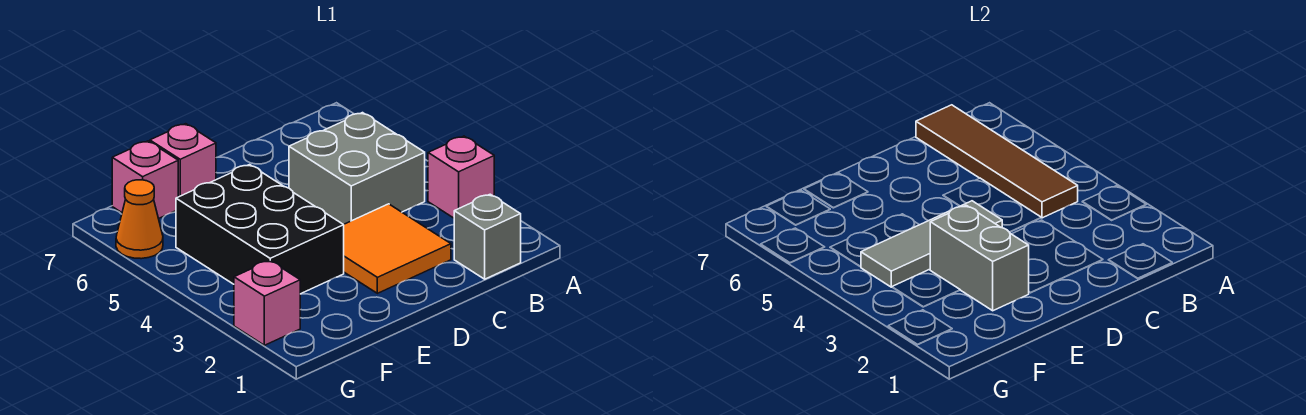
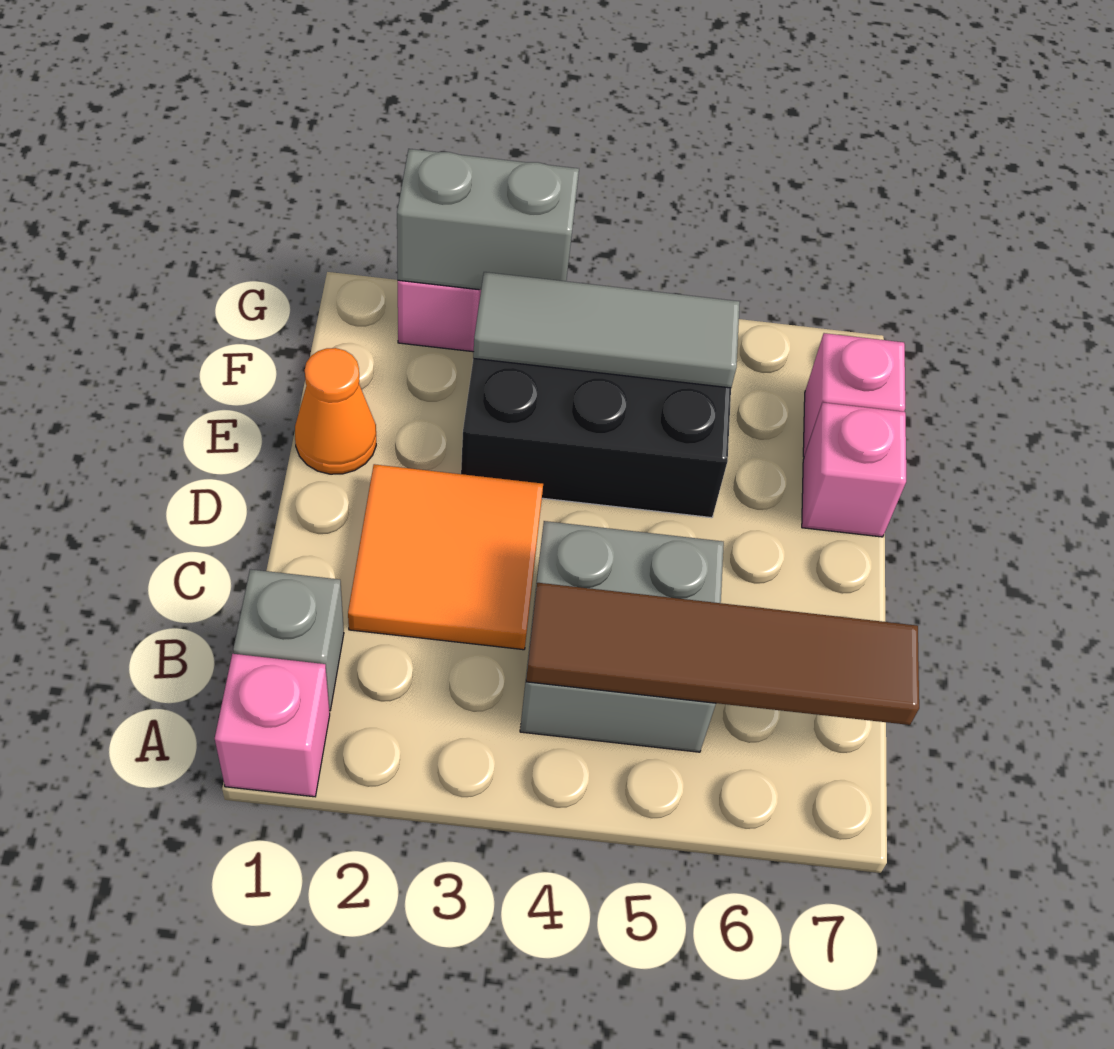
pink 1x1 brick [428,136,494,218] -> pink 1x1 brick moved to [215,654,330,797]
grey 1x3 tile [861,201,1002,287] -> grey 1x3 tile turned to [473,272,740,388]
grey 1x2 brick [930,205,1029,311] -> grey 1x2 brick moved to [397,149,579,290]
orange 1x1 cone [116,180,163,259] -> orange 1x1 cone moved to [295,348,376,474]

